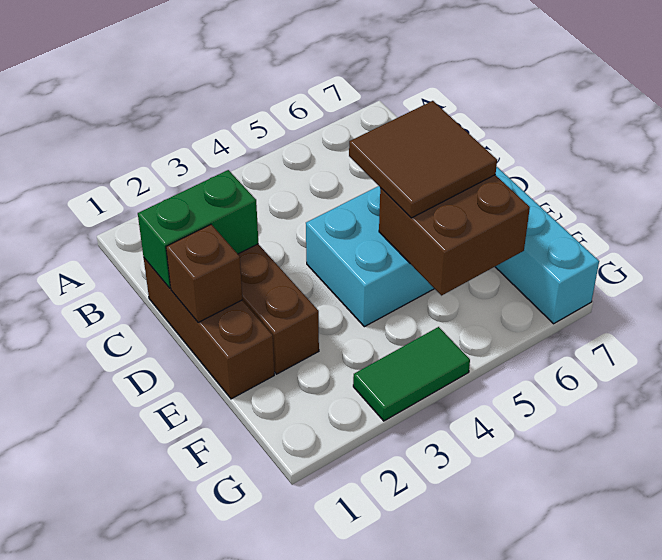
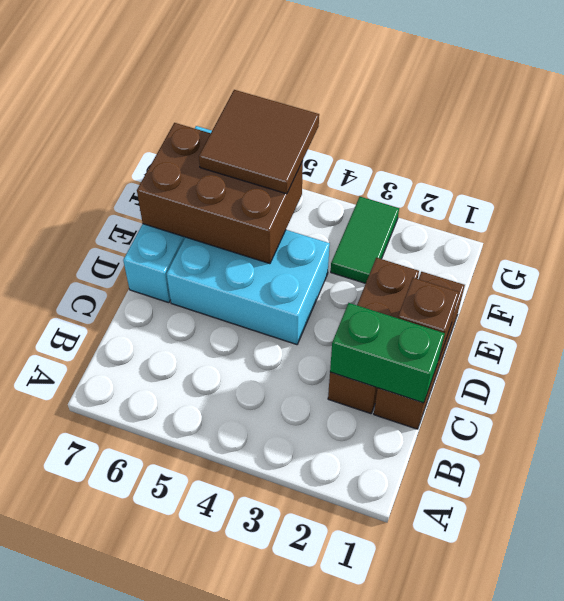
brown 2x2 tile [349,101,497,218] -> brown 2x2 tile moved to [199,90,319,194]
brown 2x2 brick [379,175,530,296] -> brown 2x3 brick [137,123,303,264]
green 1x2 tile [353,327,470,421] -> green 1x2 tile turned to [331,197,399,283]

